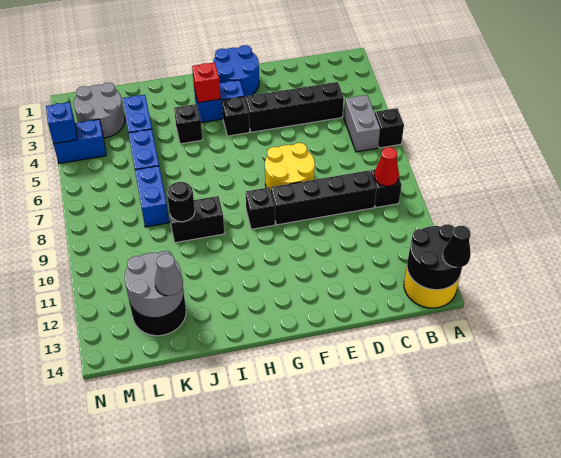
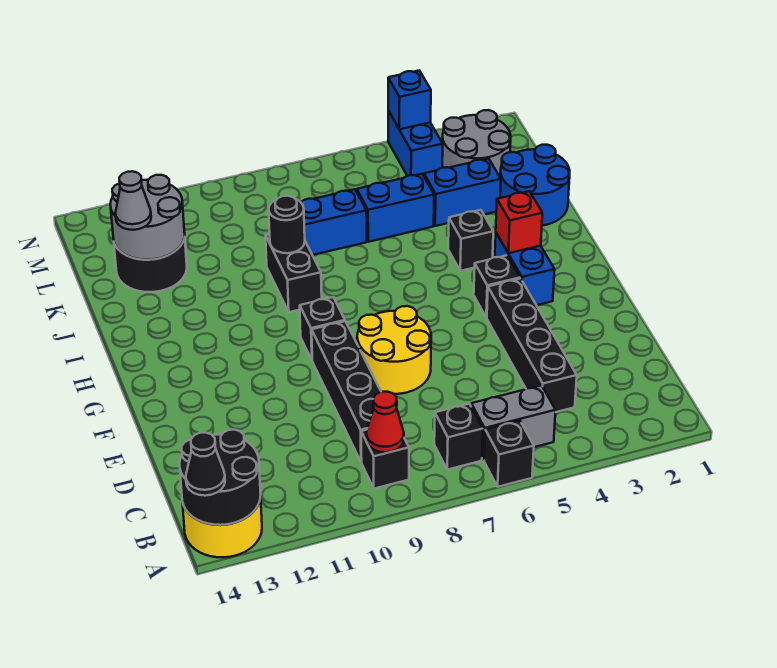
none -> black 1x1 brick [434,404,483,470]
blue 2x2 round brick [213,45,259,98] -> blue 2x2 round brick moved to [500,145,570,226]

